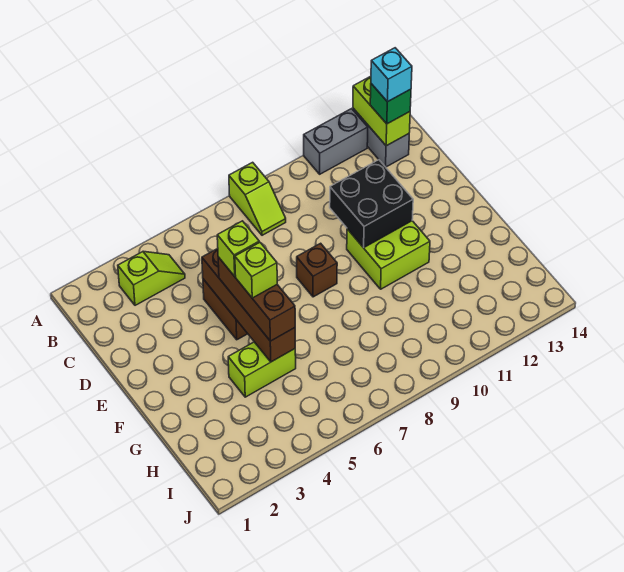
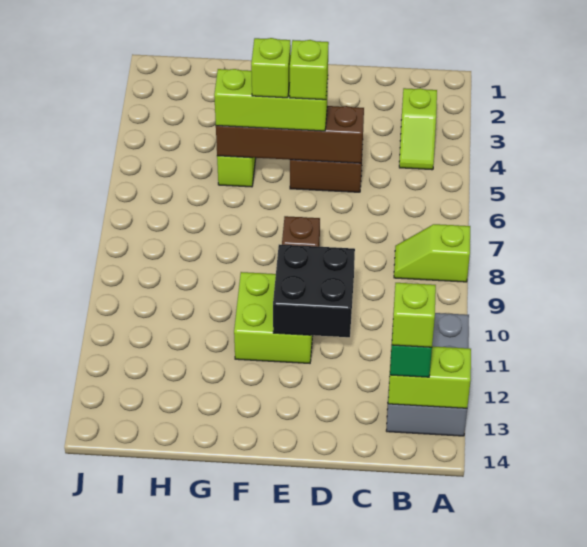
cyan 1x1 brick [371,48,412,102] -> lime 1x1 brick [392,283,436,347]
brown 1x3 brick [218,257,295,341] -> lime 1x3 brick [214,69,328,131]

